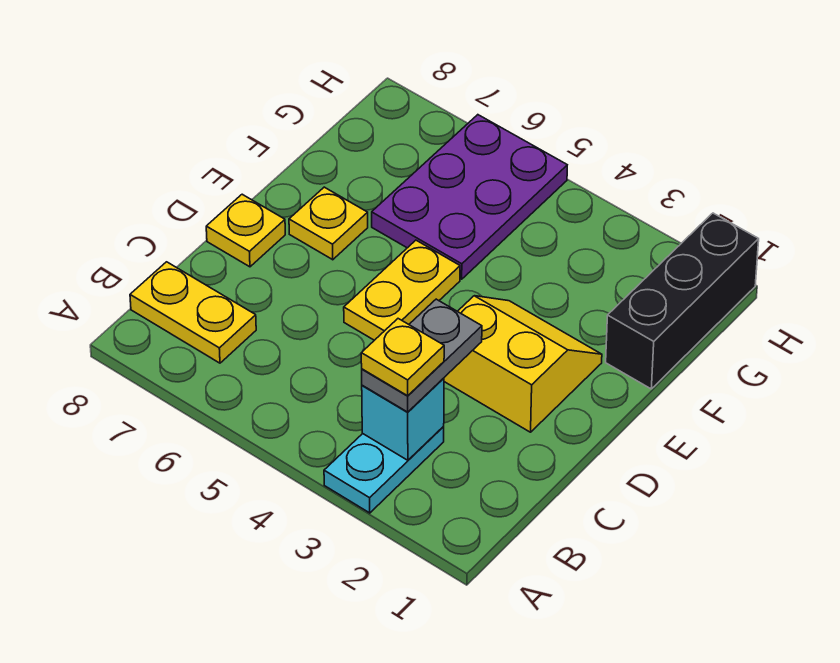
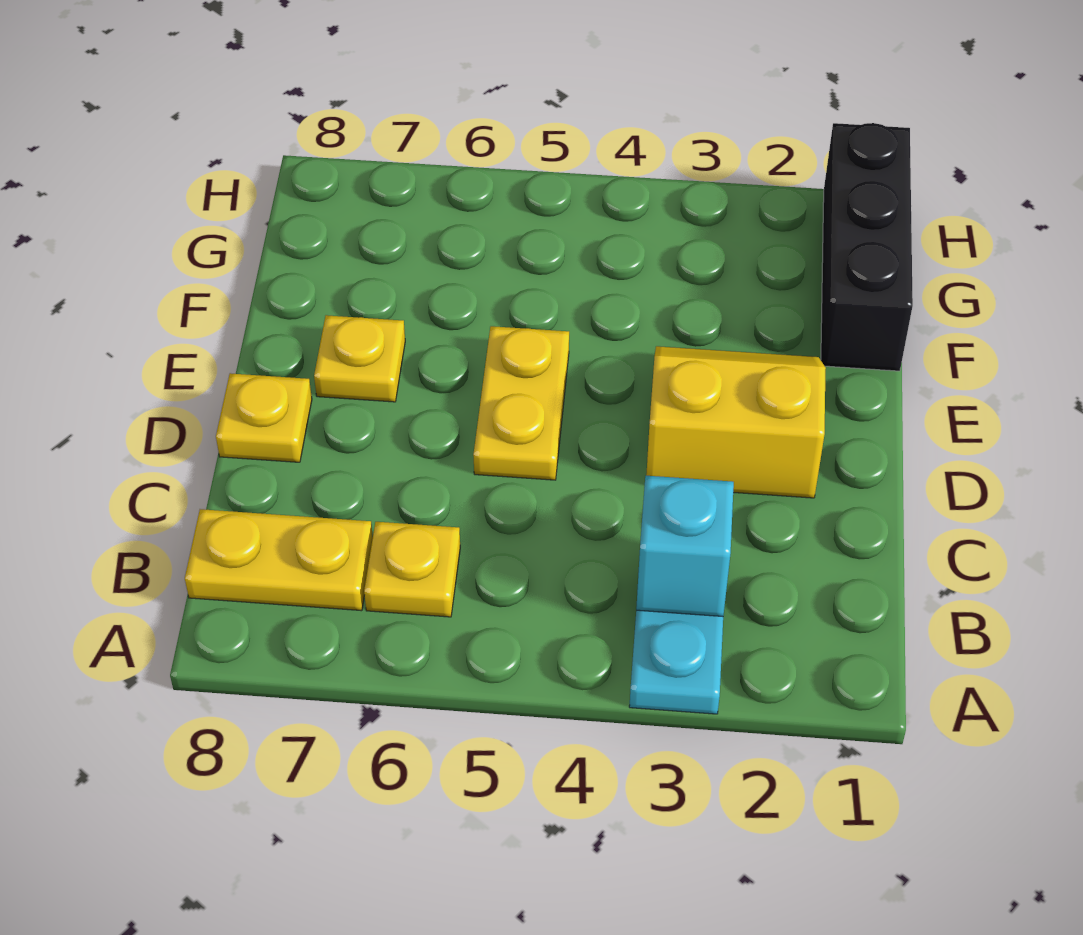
grey 1x2 plate [362,299,482,412] -> none
yellow 1x1 plate [361,319,444,396] -> yellow 1x1 plate moved to [364,522,460,617]
purple 2x3 plate [372,115,567,279] -> none

